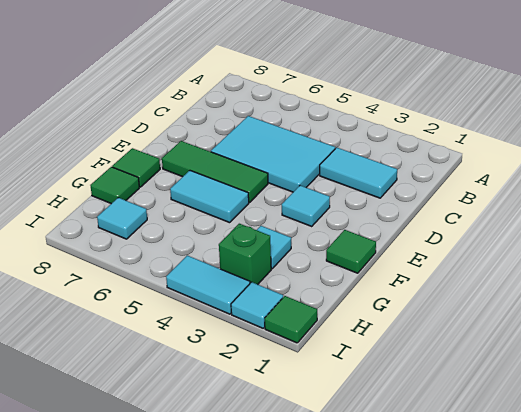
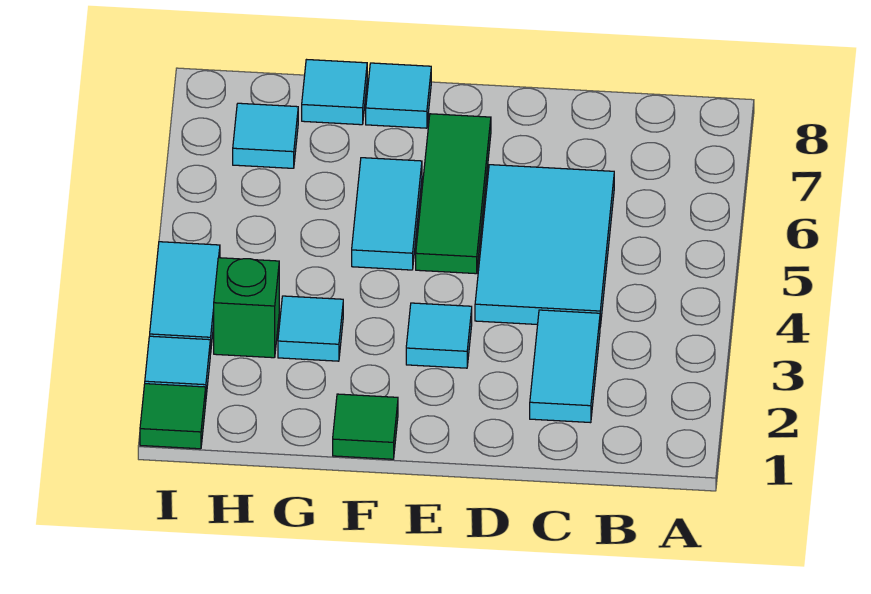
green 1x1 tile [112,148,160,187] -> cyan 1x1 tile [366,63,431,128]
green 1x1 tile [90,167,139,204] -> cyan 1x1 tile [302,60,367,125]

